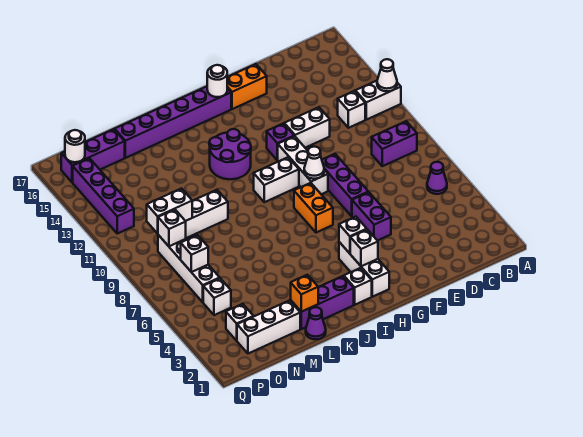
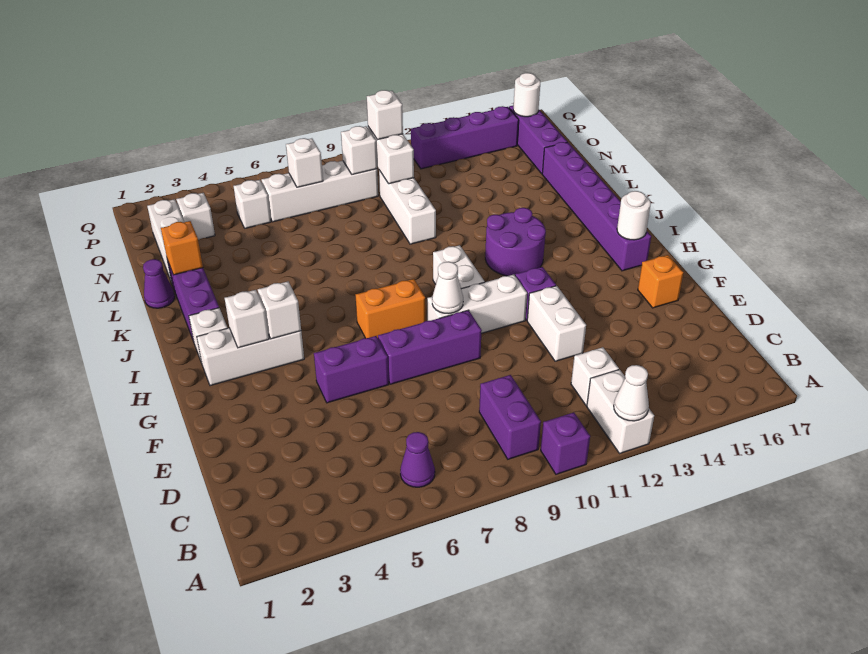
none -> purple 1x1 brick [541,412,590,474]
orange 1x2 brick [227,64,267,109] -> orange 1x1 brick [638,255,683,308]
none -> white 1x1 brick [367,90,403,140]

